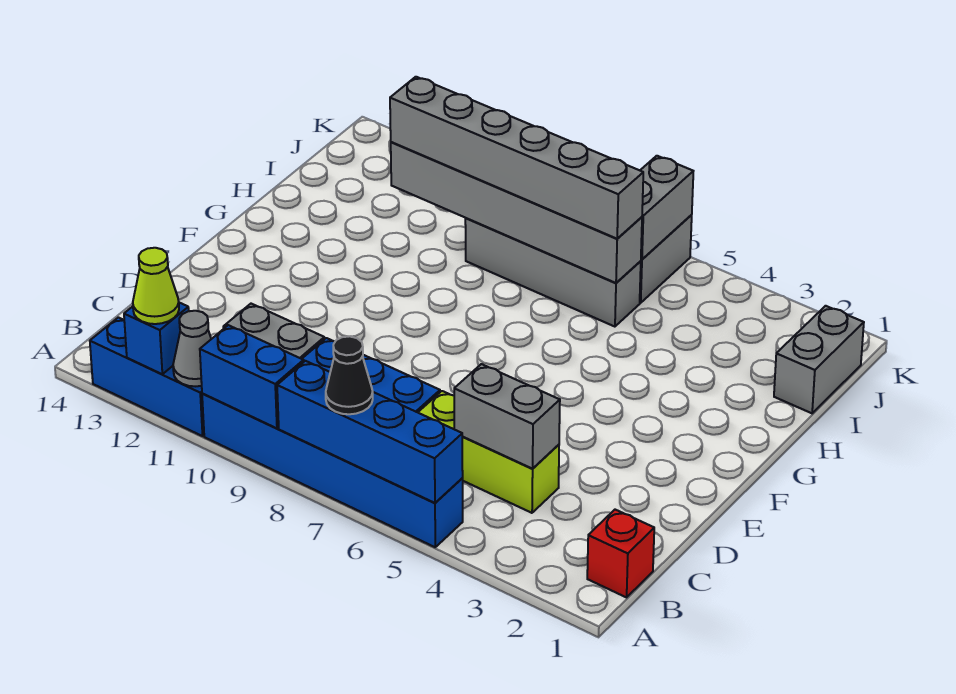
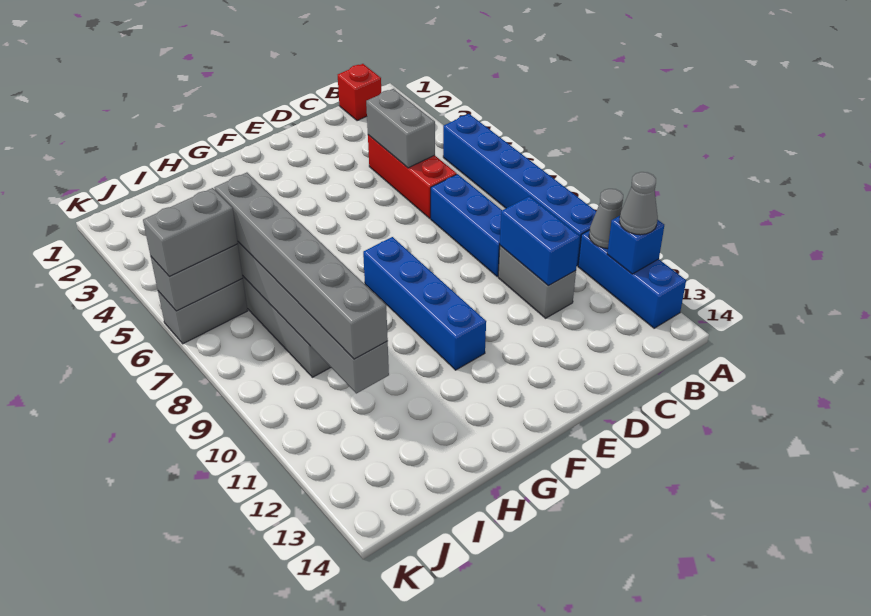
blue 1x4 brick [277,361,463,503] -> blue 1x4 brick moved to [363,237,486,370]
black 1x1 cone [326,336,373,414] -> none
blue 1x2 brick [200,325,304,428] -> blue 1x2 brick moved to [500,196,580,286]
lime 1x1 cone [133,248,179,324] -> grey 1x1 cone [619,172,658,235]
lime 1x3 brick [418,391,559,513] -> red 1x3 brick [368,135,457,218]
grey 1x2 brick [774,306,864,413] -> grey 1x2 brick moved to [143,188,238,277]

